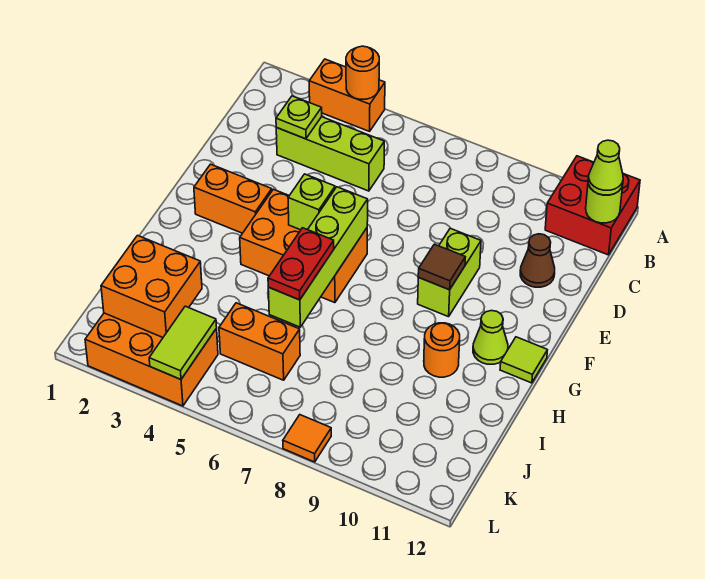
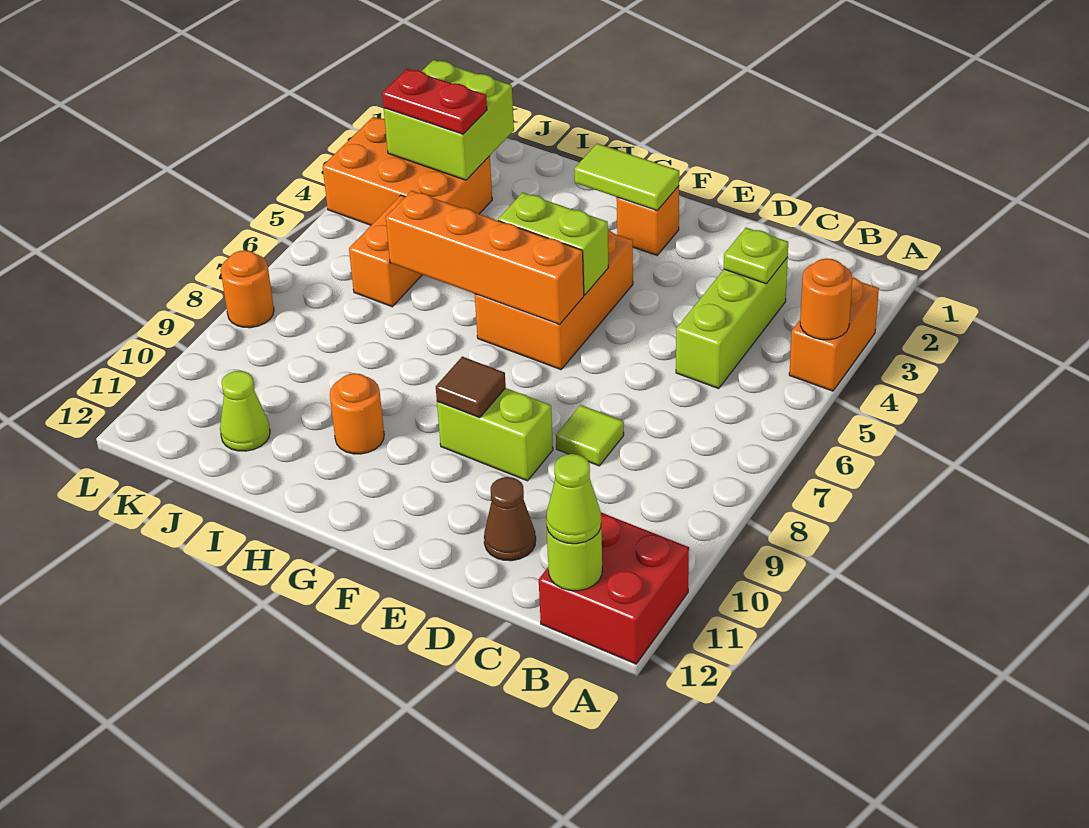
orange 1x2 brick [194,164,272,233] -> orange 1x1 brick [617,186,679,255]
lime 1x1 brick [288,174,335,230] -> lime 1x2 brick [498,192,609,295]
lime 1x4 brick [268,187,368,327] -> orange 1x4 brick [386,191,584,324]
lime 1x1 cone [473,311,508,364] -> lime 1x1 cone moved to [220,371,270,451]
lime 1x1 tile [500,337,547,383] -> lime 1x1 tile moved to [556,405,624,466]
red 1x2 plate [268,228,334,300] -> red 1x2 plate moved to [382,69,487,134]
orange 2x2 brick [101,236,202,337] -> lime 2x2 brick [384,60,514,180]
orange 2x3 brick [85,313,218,406] -> orange 2x3 brick turned to [323,117,492,225]
lime 1x2 tile [149,306,217,379] -> lime 1x2 tile moved to [574,144,679,211]
orange 1x1 tile [283,415,331,462] -> orange 1x1 round brick [221,250,274,328]

